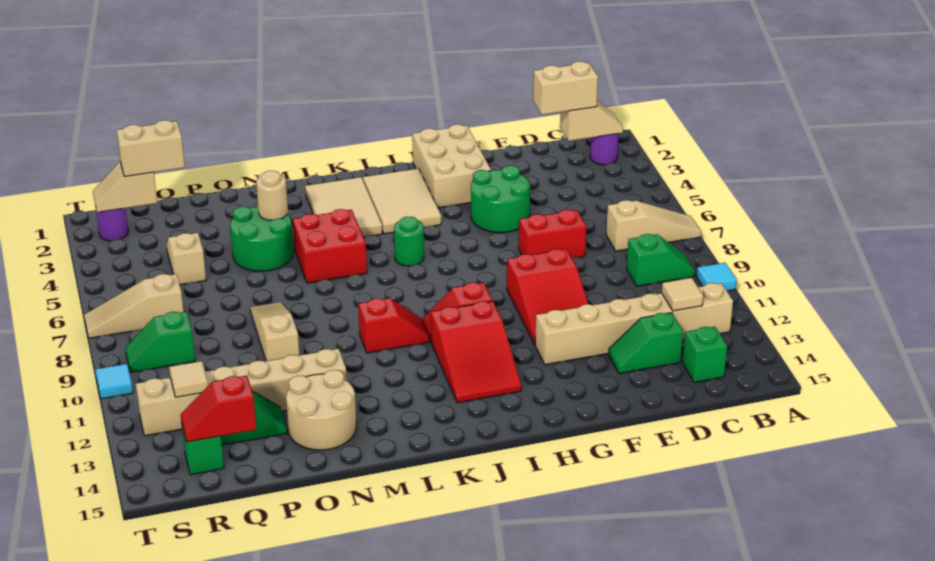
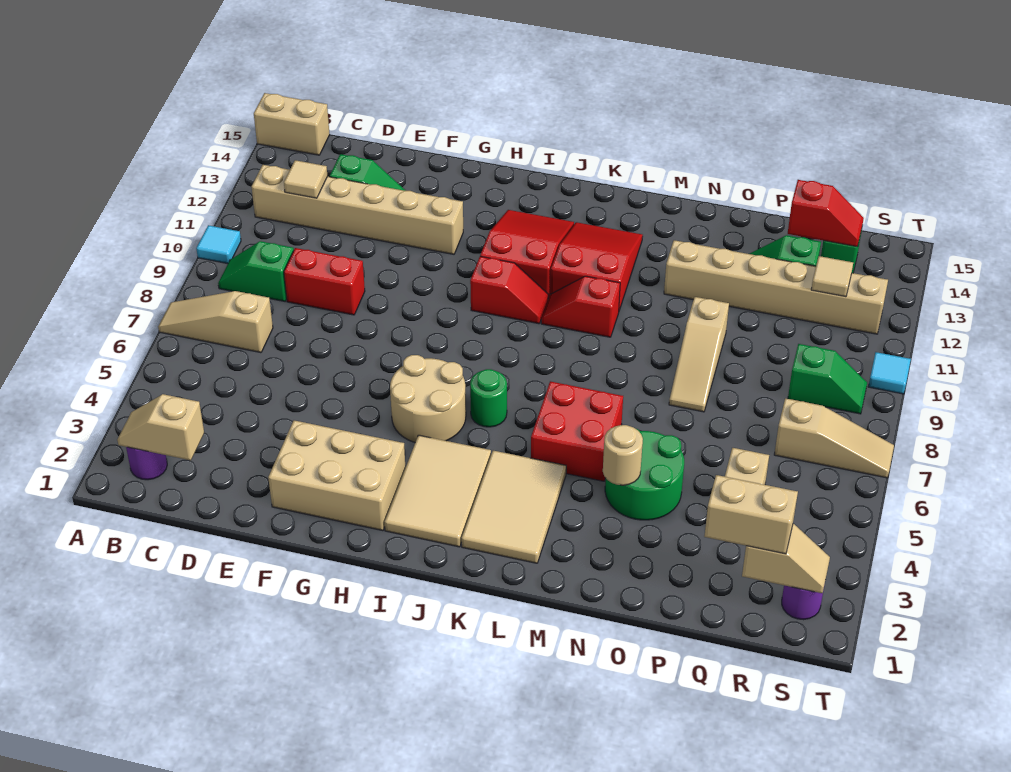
tan 1x2 brick [533,61,598,115] -> tan 1x2 brick moved to [254,93,330,155]
green 1x1 brick [683,327,727,382] -> none
red 1x2 brick [519,210,586,258] -> red 1x2 brick moved to [284,248,365,315]
green 2x2 round brick [471,166,530,233] -> none
red 2x3 slope [507,249,588,344] -> red 2x3 slope moved to [550,222,643,310]
tan 2x3 brick [412,124,491,208] -> tan 2x3 brick turned to [268,420,405,531]
tan 2x2 round brick [286,370,356,450] -> tan 2x2 round brick moved to [390,355,466,442]

